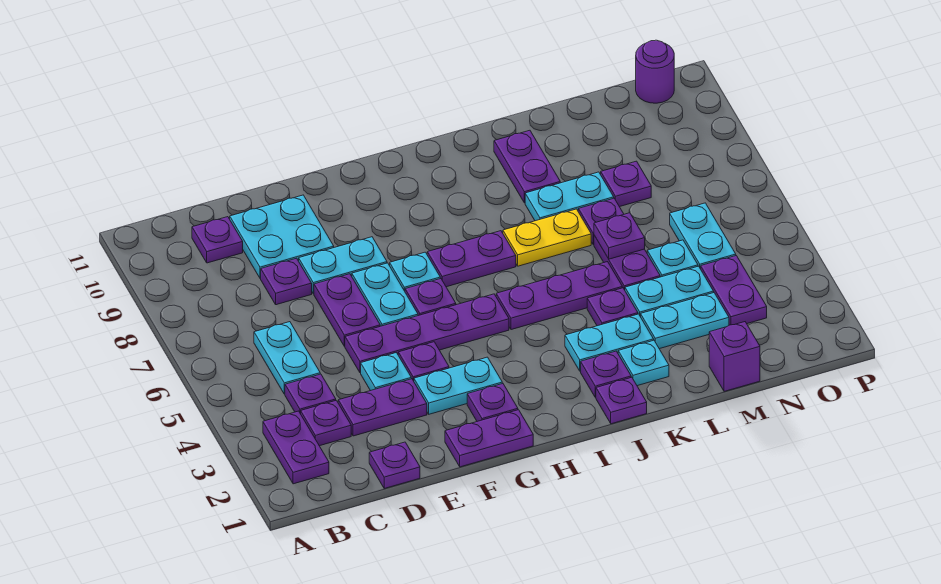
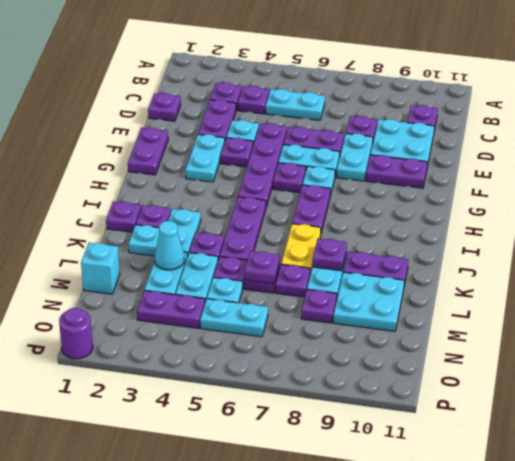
purple 1x2 plate [263,411,329,484] -> purple 1x2 plate moved to [366,155,427,188]
purple 1x1 plate [467,383,518,421] -> purple 1x1 plate moved to [312,238,347,271]
none -> cyan 1x1 cone [154,221,184,270]
none -> cyan 2x2 plate [333,272,404,331]
purple 1x1 brick [709,322,760,391] -> cyan 1x1 brick [81,243,120,294]
purple 1x1 round brick [636,40,674,103] -> purple 1x1 round brick moved to [59,308,93,359]

